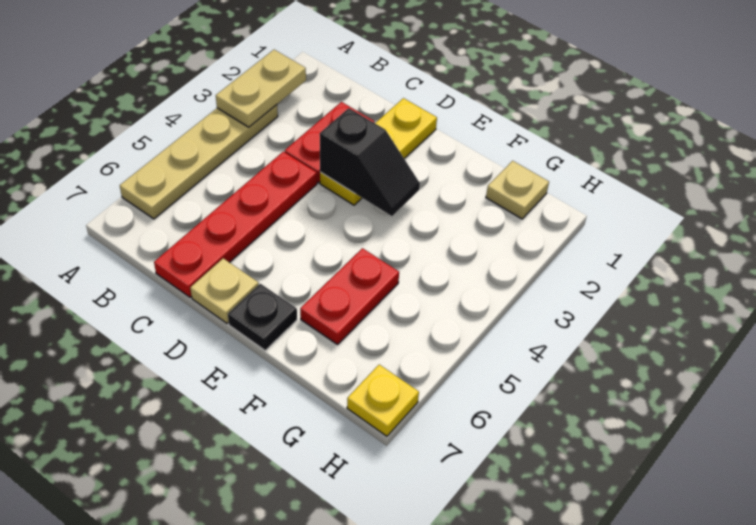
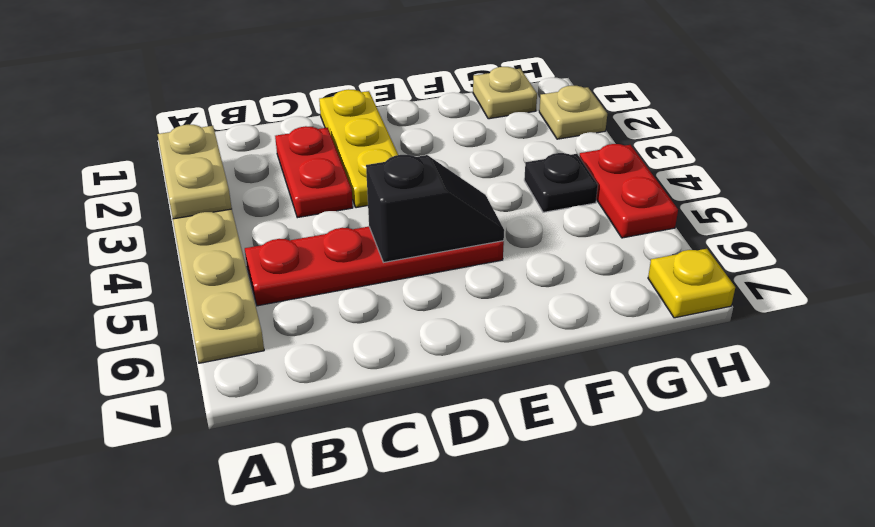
red 1x4 plate [154,152,317,297] -> red 1x4 plate turned to [245,227,504,306]
black 1x2 slope [320,108,420,216] -> black 1x2 slope moved to [366,155,504,262]
tan 1x1 plate [190,258,259,324] -> tan 1x1 plate moved to [539,86,607,139]
black 1x1 plate [228,284,297,350] -> black 1x1 plate moved to [524,153,598,212]
red 1x2 plate [300,248,399,344] -> red 1x2 plate moved to [579,144,678,238]

